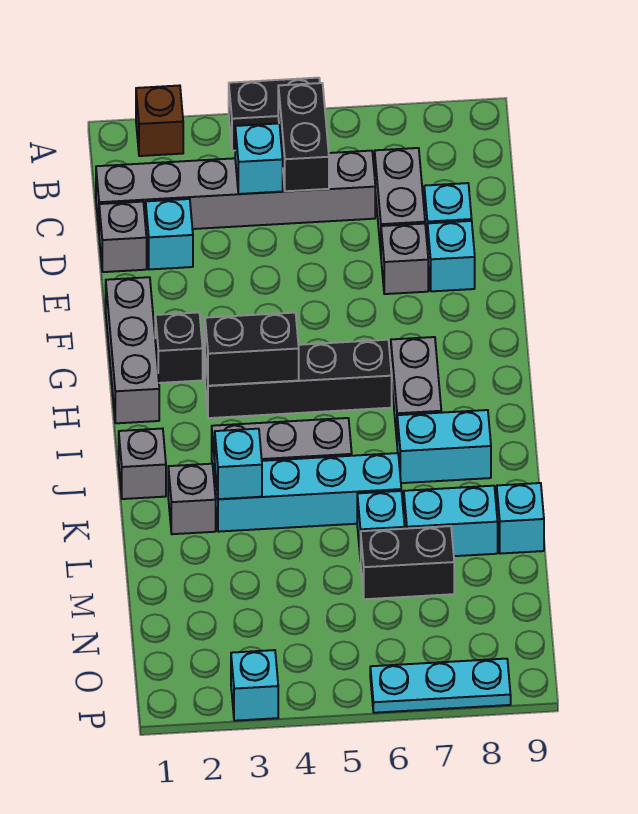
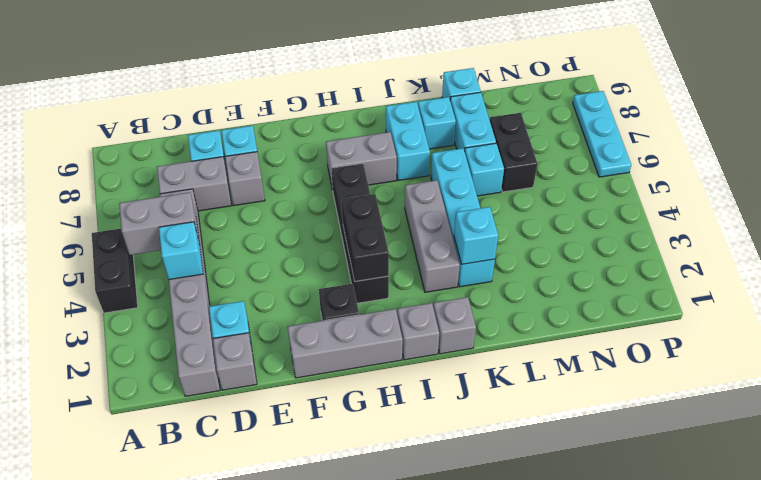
brown 1x1 brick [136,85,183,156] -> none
black 1x2 brick [278,83,329,191] -> grey 1x2 brick [119,192,199,255]
grey 1x1 brick [168,464,216,534] -> grey 1x1 brick moved to [397,303,439,360]
cyan 1x1 brick [231,650,278,721] -> cyan 1x1 brick moved to [418,97,456,149]

